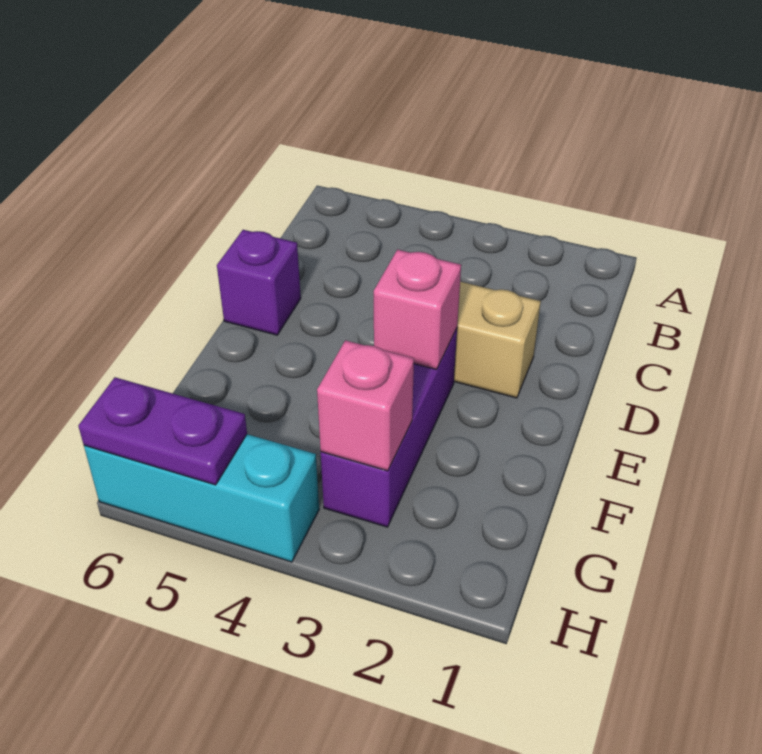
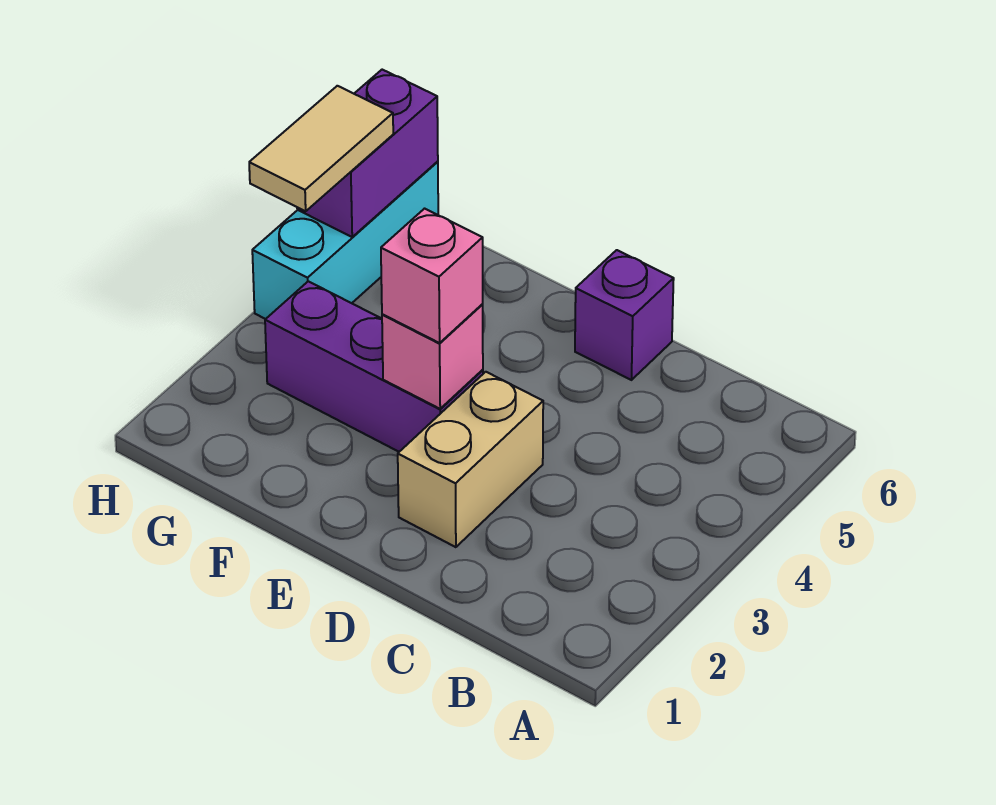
pink 1x1 brick [317,340,414,471] -> pink 1x1 brick moved to [381,209,483,343]
none -> tan 1x2 tile [249,86,393,211]
purple 1x2 plate [79,377,247,485] -> purple 1x2 brick [297,70,438,237]

